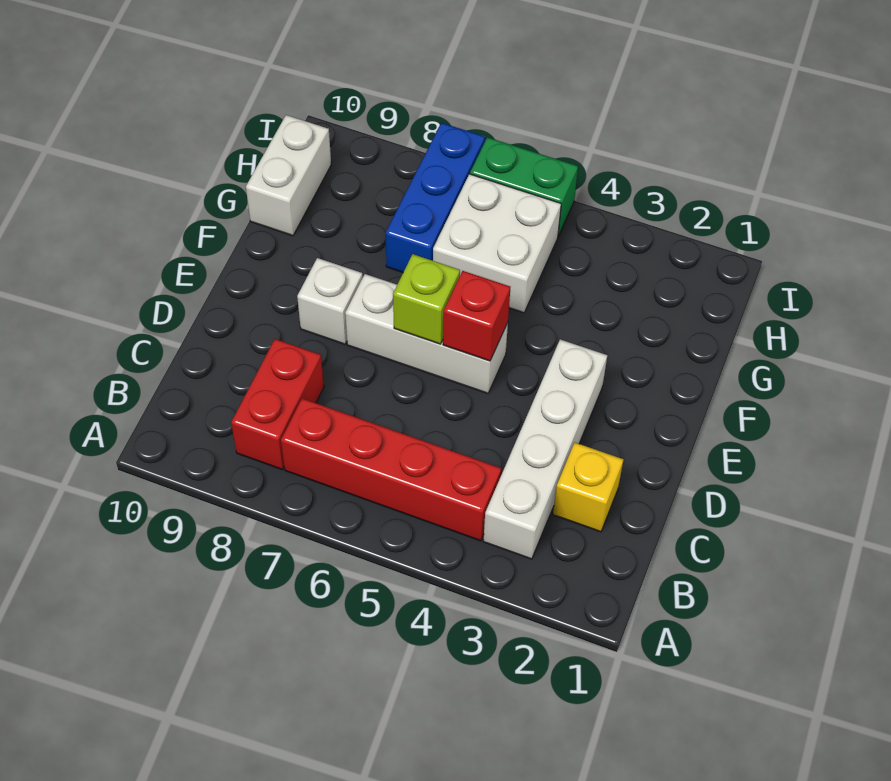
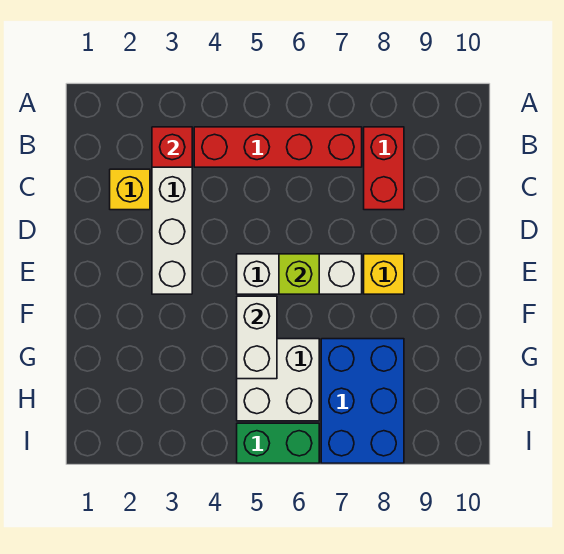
red 1x1 brick [443,271,510,361] -> red 1x1 brick moved to [152,127,192,167]
white 1x1 brick [297,258,363,344] -> yellow 1x1 brick [364,254,404,294]
blue 1x3 brick [386,123,485,272] -> blue 2x3 brick [321,339,404,463]
white 1x2 brick [246,115,331,236] -> white 1x2 brick moved to [237,296,277,379]

